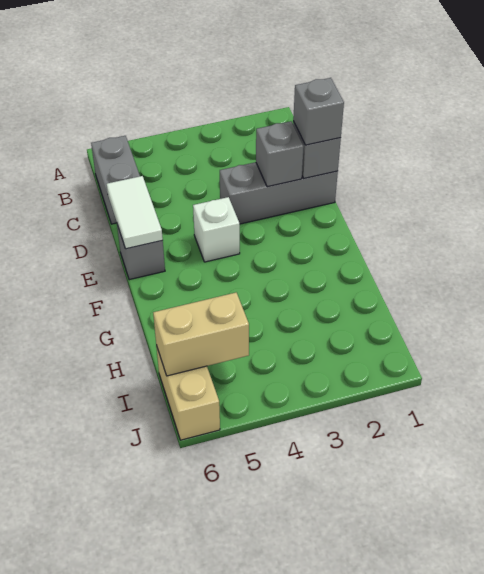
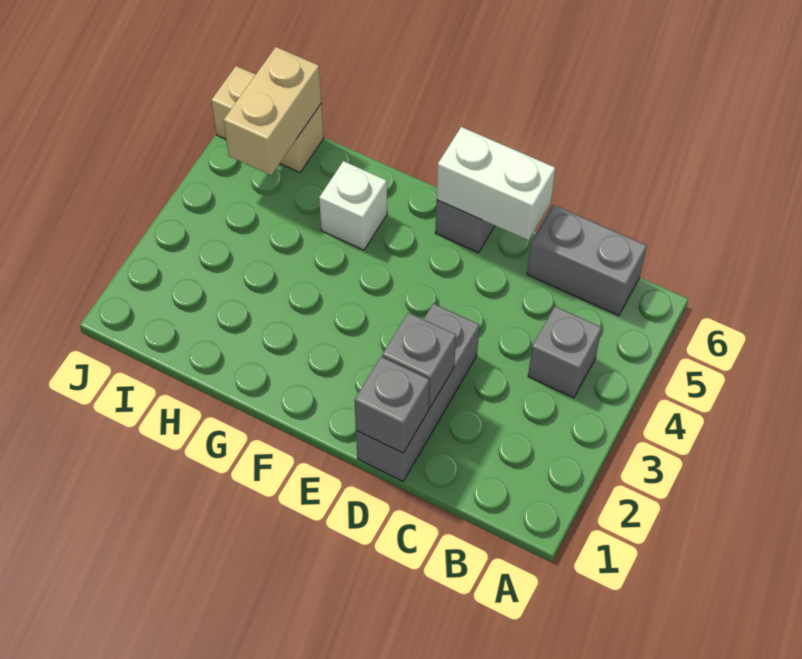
grey 1x1 brick [293,78,344,145] -> grey 1x1 brick moved to [528,306,602,398]
white 1x2 tile [107,176,163,249] -> white 1x2 brick [437,127,555,240]
white 1x1 brick [193,197,240,262] -> white 1x1 brick moved to [319,161,387,250]

